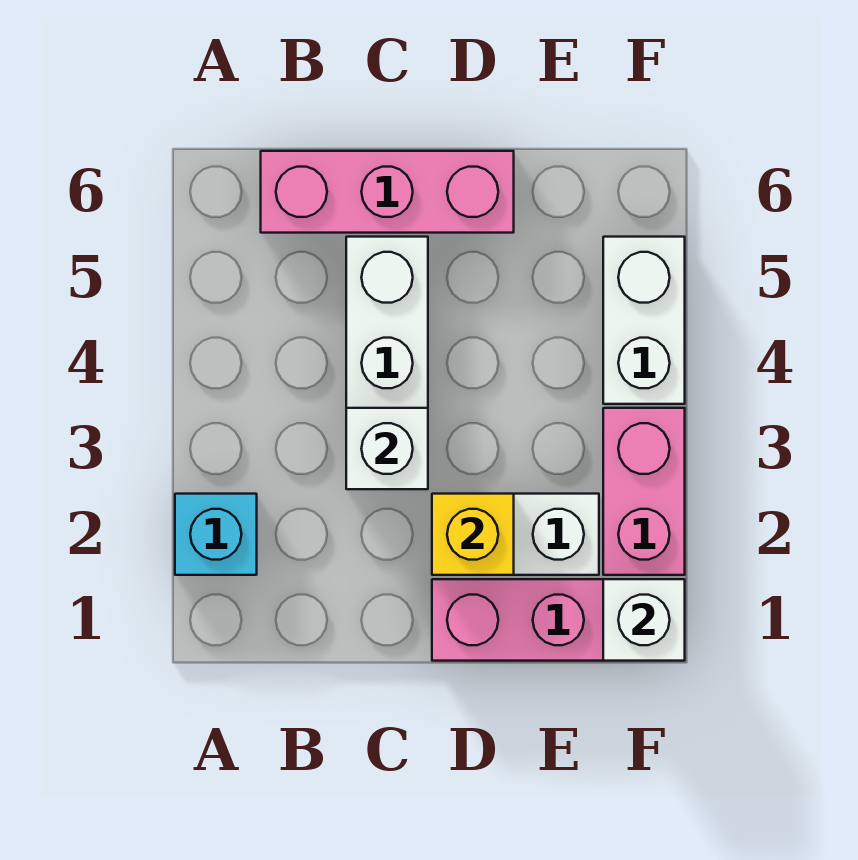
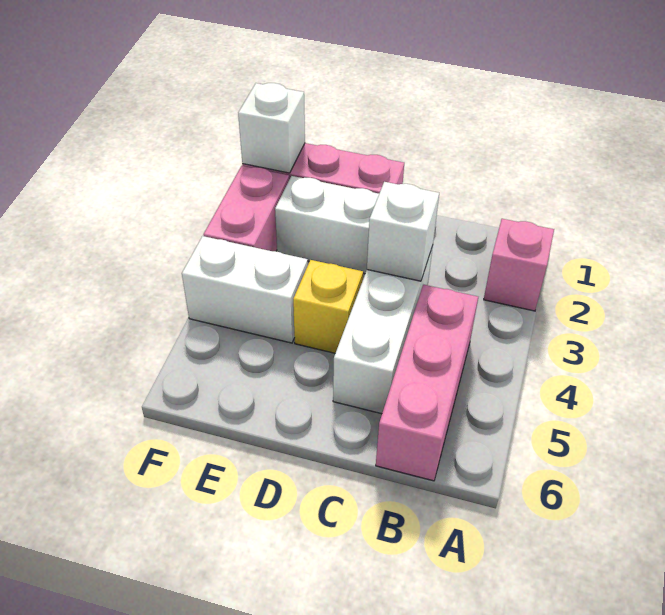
cyan 1x1 brick [175,494,257,575] -> pink 1x1 brick [484,219,554,311]
pink 1x3 brick [261,151,514,233] -> pink 1x3 brick turned to [376,285,478,481]
yellow 1x1 brick [432,494,514,575] -> yellow 1x1 brick moved to [293,260,363,353]
white 1x2 brick [603,237,685,404] -> white 1x2 brick turned to [182,236,308,343]

